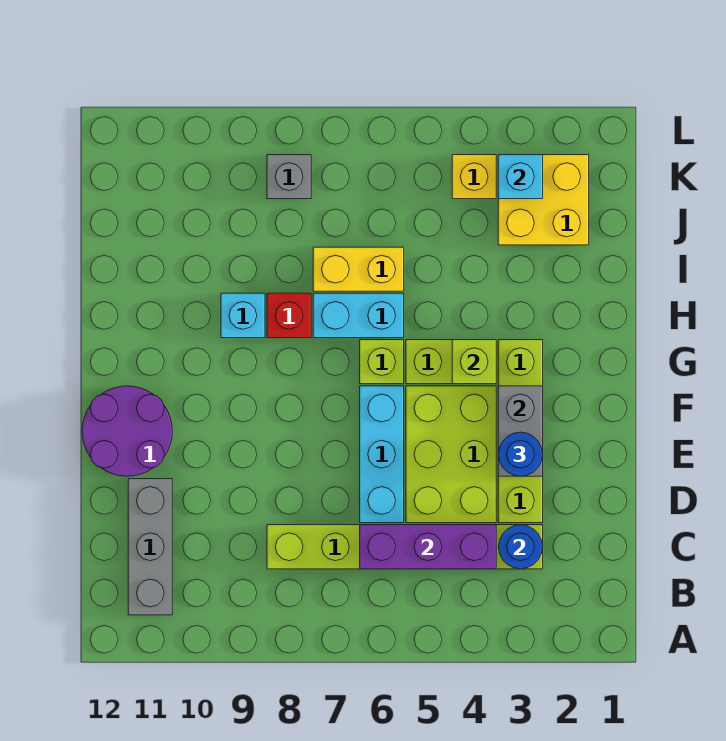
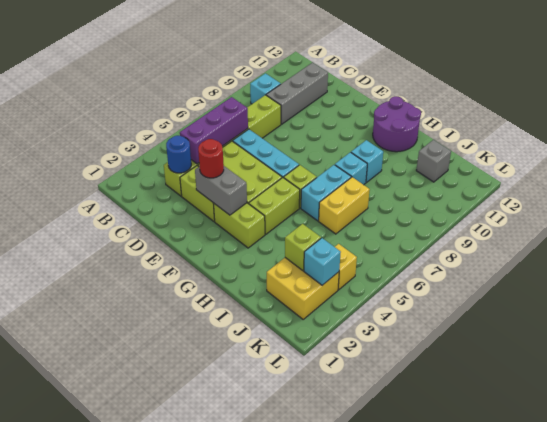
none -> cyan 1x1 brick [250,73,281,104]
grey 1x3 brick [128,479,172,615] -> grey 1x3 brick turned to [266,62,328,124]
blue 1x1 round brick [498,432,542,476] -> red 1x1 round brick [198,139,224,178]
purple 2x2 round brick [82,386,172,476] -> purple 2x2 round brick moved to [373,96,421,152]
lime 1x1 brick [452,340,496,384] -> lime 1x1 brick moved to [285,224,321,271]
red 1x1 brick [267,293,311,338] -> cyan 1x1 brick [335,152,367,185]
grey 1x1 brick [267,155,311,199] -> grey 1x1 brick moved to [416,140,451,182]

